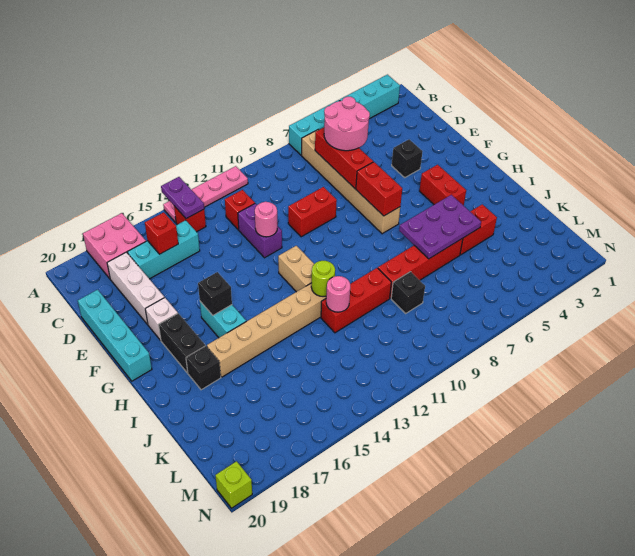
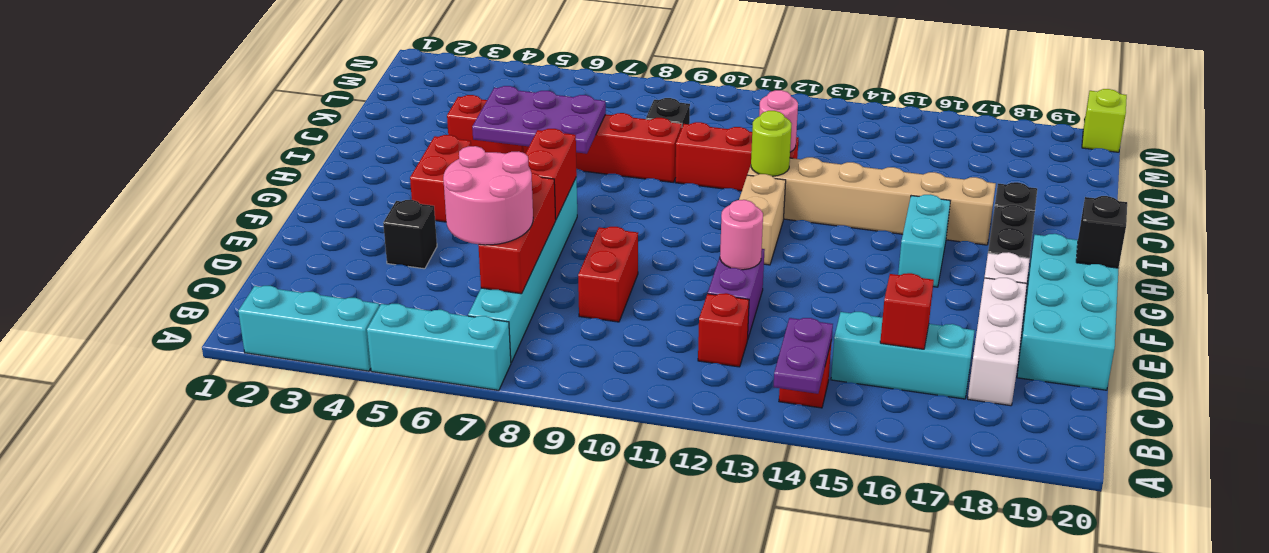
pink 1x4 plate [163,166,248,222] -> none
pink 2x2 brick [83,213,146,279] -> none
tan 1x6 brick [302,130,400,234] -> cyan 1x6 brick [468,177,577,362]
cyan 1x4 brick [78,290,152,381] -> cyan 2x4 brick [1017,234,1119,390]
red 1x2 brick [288,187,337,237] -> red 1x2 brick turned to [578,227,638,322]
black 1x1 brick [198,272,232,315] -> black 1x1 brick moved to [1076,196,1127,268]

